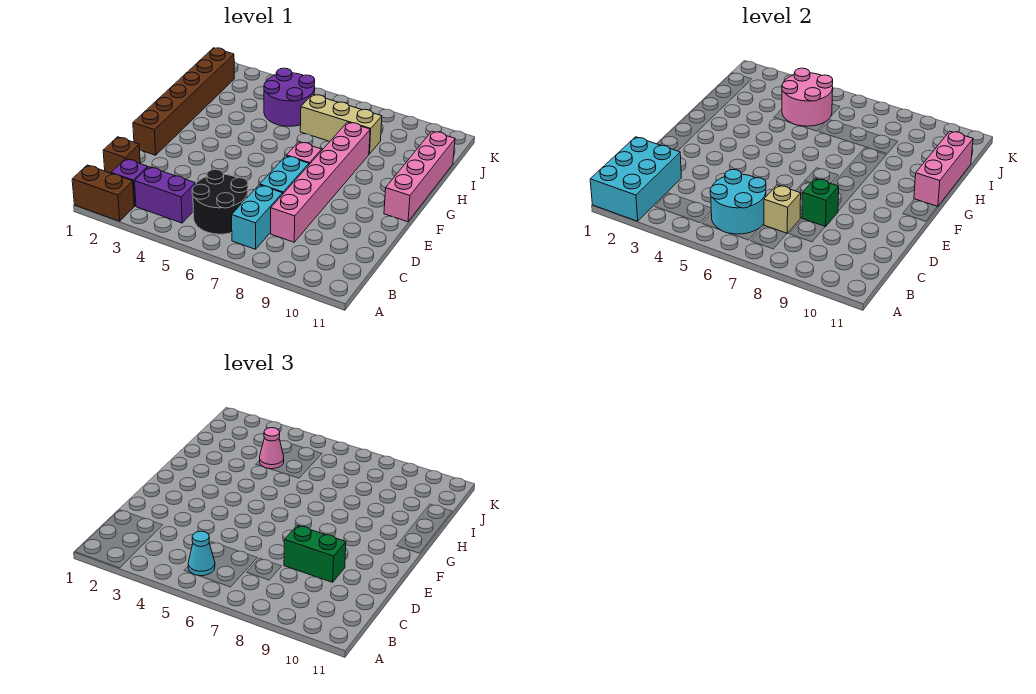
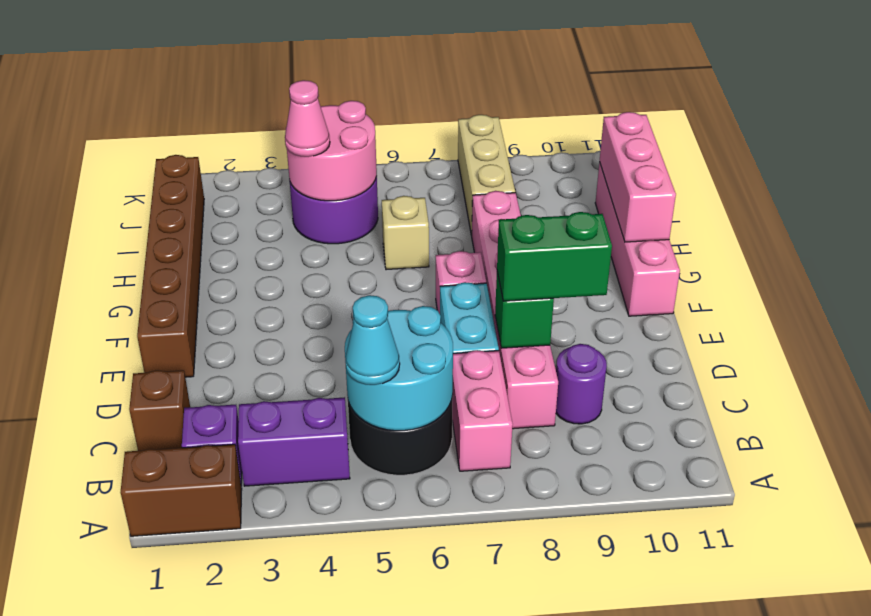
cyan 2x3 brick [590,137,681,221] -> none
cyan 1x2 brick [232,185,283,249] -> pink 1x2 brick [452,350,513,471]
tan 1x1 brick [764,185,801,233] -> tan 1x1 brick moved to [382,196,429,270]
none -> purple 1x1 round brick [556,344,607,424]
tan 1x3 brick [300,94,382,154] -> tan 1x3 brick turned to [458,115,515,236]

